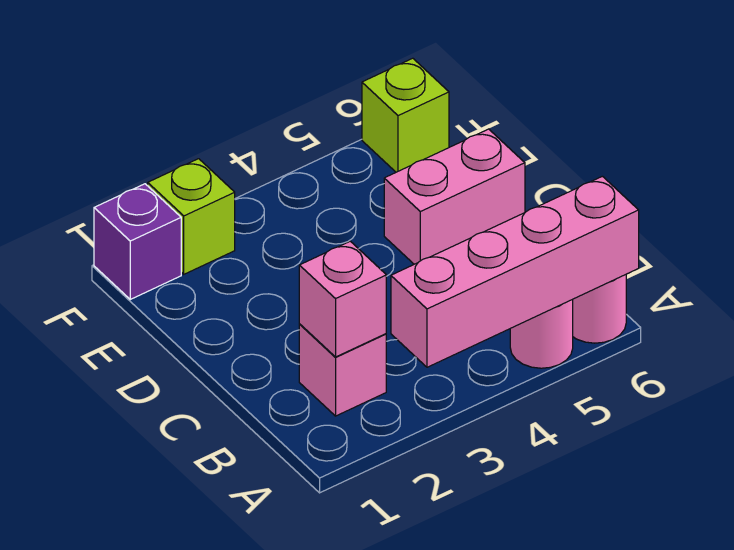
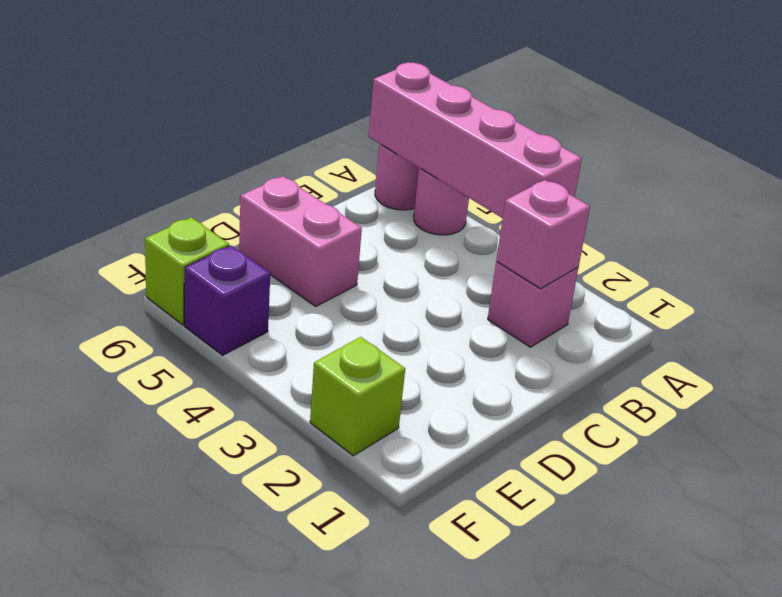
purple 1x1 brick [94,184,181,299] -> purple 1x1 brick moved to [184,245,270,355]

